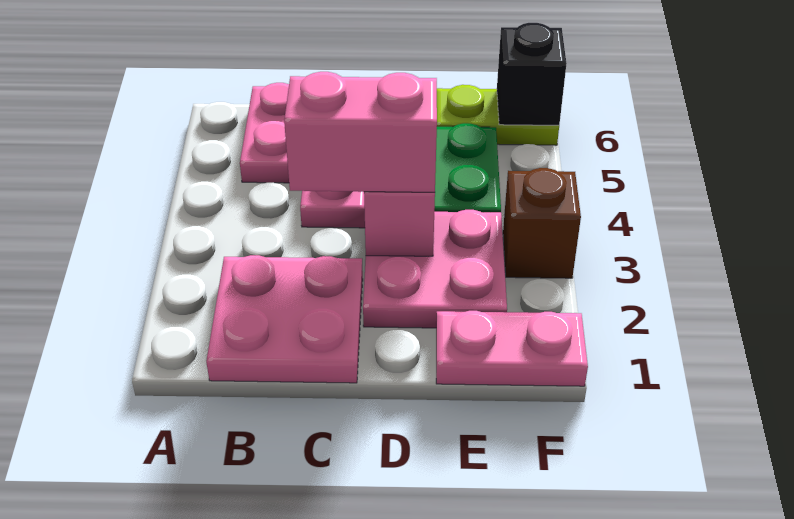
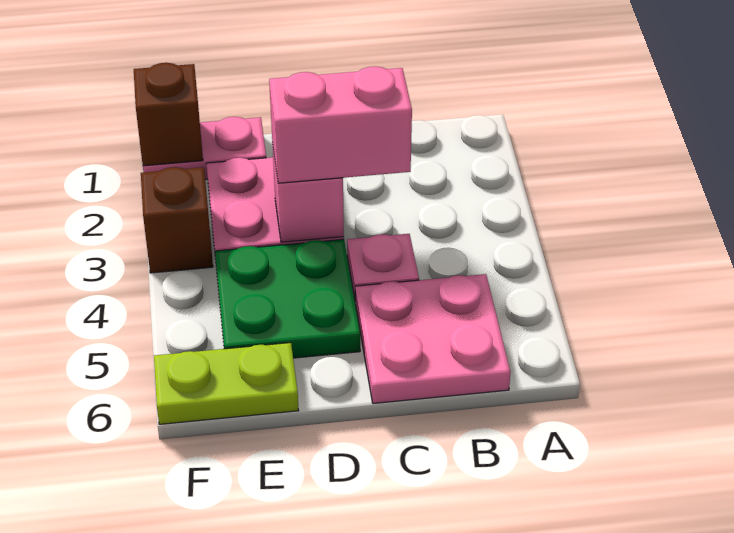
pink 2x2 plate [206,255,363,383] -> none
none -> brown 1x1 brick [134,63,203,166]
black 1x1 brick [497,23,567,125] -> none

